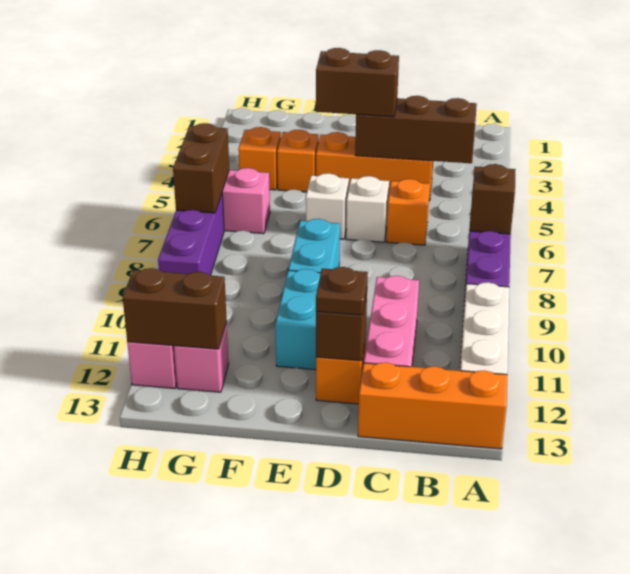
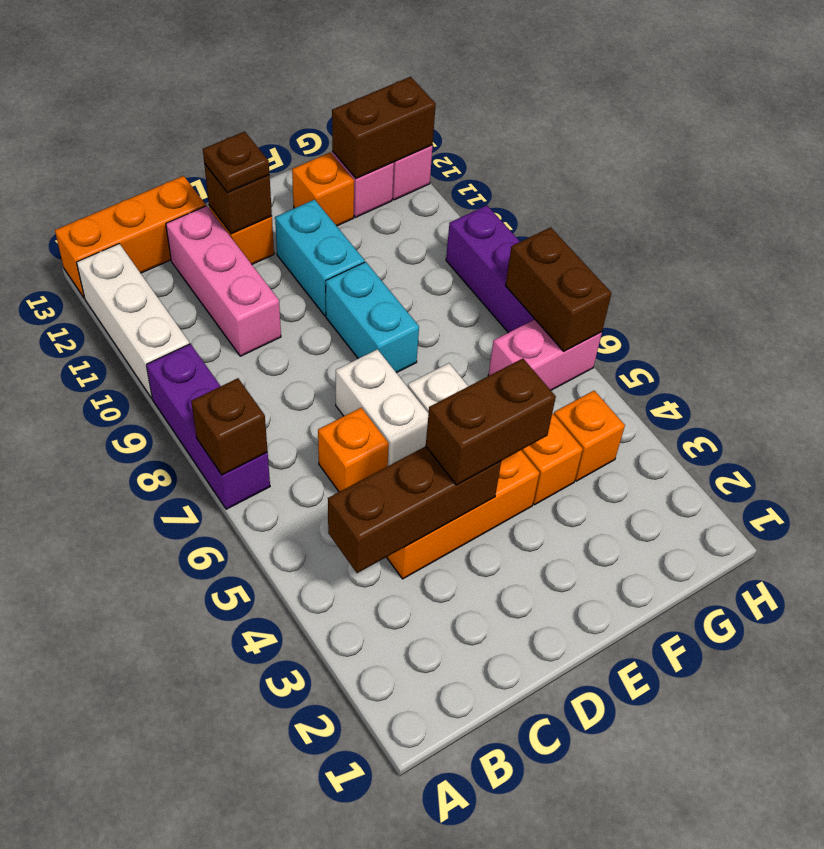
white 1x1 brick [346,176,389,242] -> white 1x2 brick [336,349,429,466]
none -> orange 1x1 brick [292,152,354,226]

